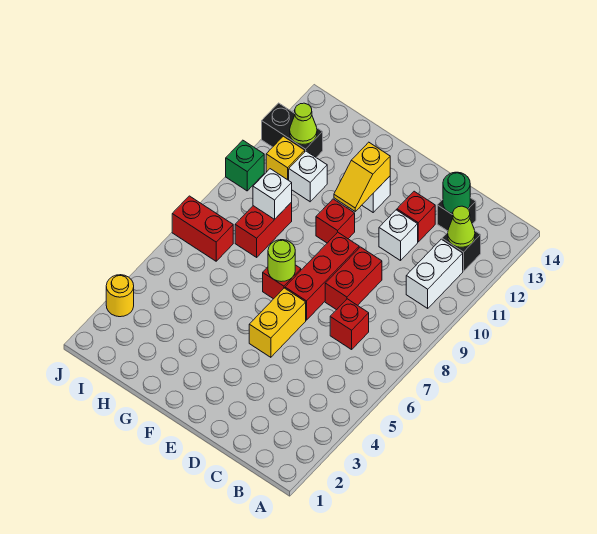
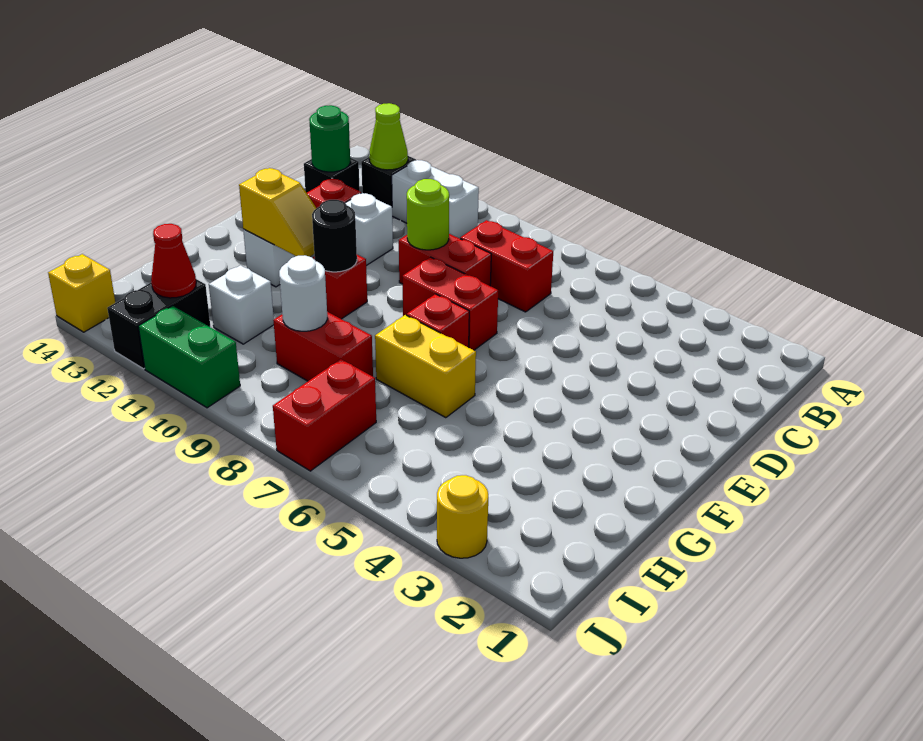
red 1x1 brick [330,299,369,350] -> red 1x2 brick [460,220,553,312]
yellow 1x2 brick [249,288,306,357] -> yellow 1x2 brick moved to [375,315,476,418]
red 1x3 brick [285,232,359,320] -> red 1x2 brick [402,257,498,350]
lime 1x1 round brick [268,240,295,282] -> lime 1x1 round brick moved to [407,179,449,250]
none -> black 1x1 round brick [312,200,357,272]
white 1x1 brick [253,169,292,220] -> white 1x1 round brick [279,255,328,331]
yellow 1x1 brick [266,136,305,180] -> yellow 1x1 brick moved to [48,254,115,332]
lime 1x1 cone [290,103,317,144] -> red 1x1 cone [151,224,196,298]
green 1x1 brick [226,140,264,191] -> green 1x2 brick [138,306,240,408]

